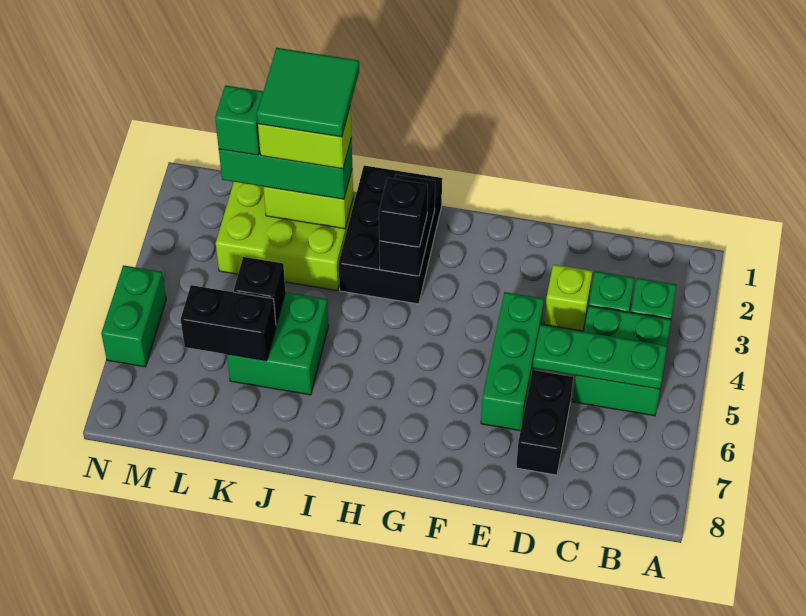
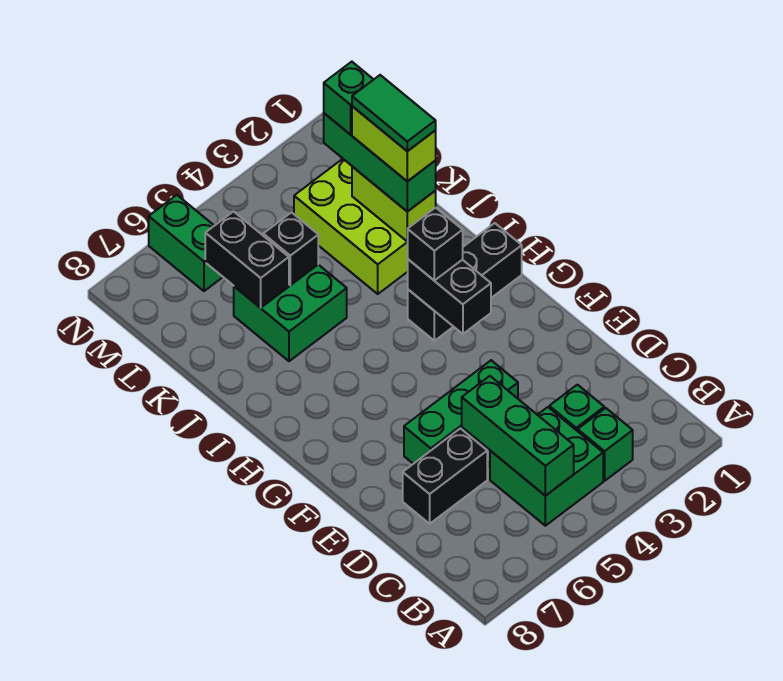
green 1x3 plate [533,325,667,389] -> green 1x3 brick [462,376,574,496]
lime 1x1 brick [544,264,593,331] -> none
black 2x3 brick [339,166,442,304] -> black 1x3 brick [408,223,522,341]
black 1x2 brick [379,175,435,276] -> black 1x2 brick turned to [408,259,491,334]
green 2x2 tile [257,48,359,137] -> green 1x2 tile [352,75,436,151]
green 1x2 brick [101,265,166,367] -> green 1x2 brick turned to [149,195,222,291]

